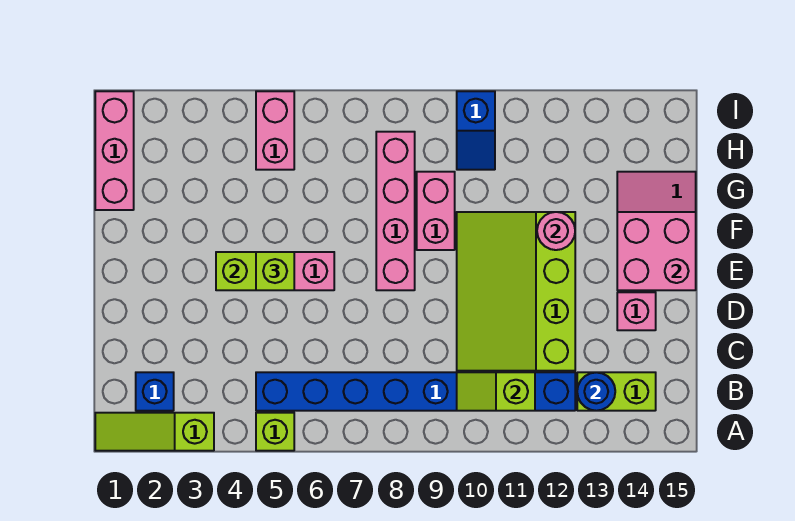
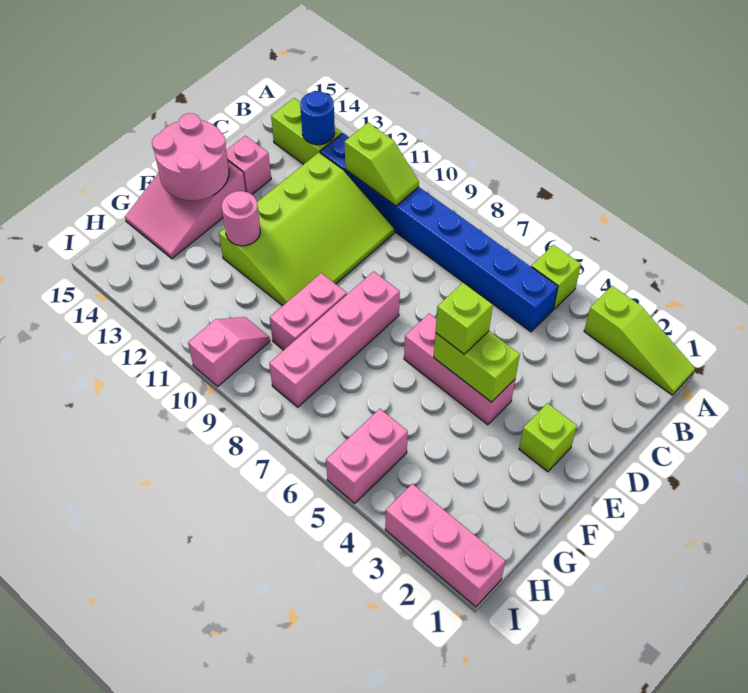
blue 1x1 brick [136,372,174,411] -> none
none -> lime 1x1 brick [519,403,577,472]
pink 2x2 brick [617,212,696,290] -> pink 2x2 round brick [152,113,229,201]
pink 1x3 brick [95,91,134,210] -> pink 1x3 brick turned to [385,484,505,607]
blue 1x2 slope [457,91,495,170] -> pink 1x2 slope [188,317,270,386]

